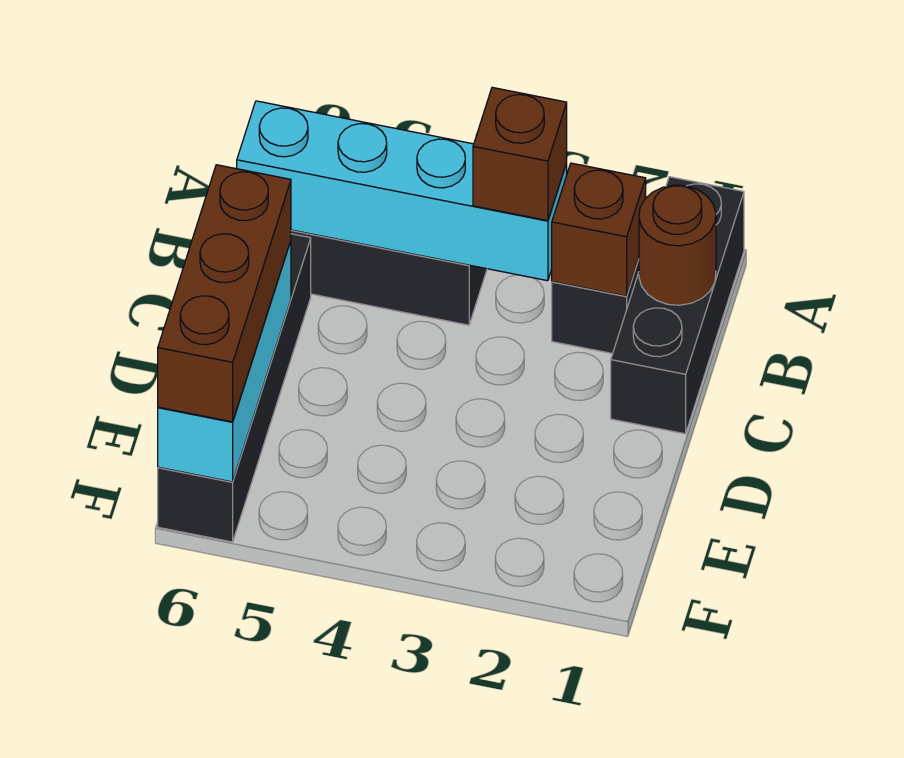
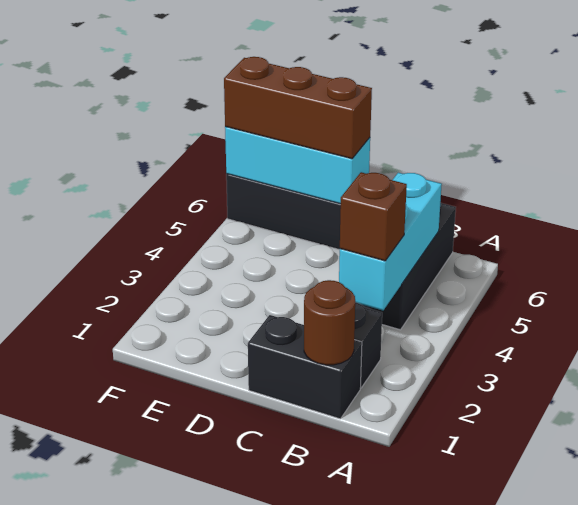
black 1x3 brick [611,177,744,434] -> black 1x2 brick [248,315,362,419]
brown 1x1 brick [552,163,646,296] -> none
cyan 1x4 brick [237,101,567,281] -> cyan 1x3 brick [339,173,442,310]

